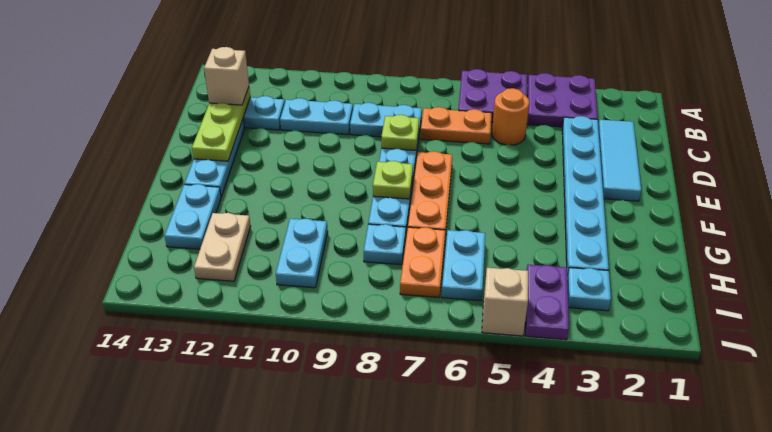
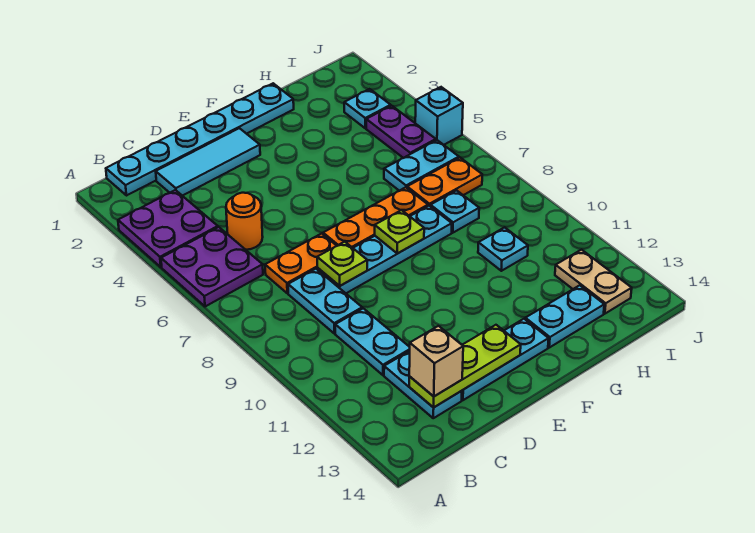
cyan 1x6 plate [562,116,609,276] -> cyan 1x6 plate moved to [106,83,294,196]
orange 1x2 plate [420,107,492,144] -> orange 1x2 plate turned to [265,233,337,293]
cyan 1x2 plate [276,218,328,288] -> cyan 1x1 plate [478,227,528,271]
tan 1x2 plate [194,213,251,281] -> tan 1x2 plate turned to [555,250,632,314]
purple 1x2 plate [525,265,569,340] -> purple 1x2 plate turned to [366,106,436,158]
tan 1x1 brick [482,268,528,336] -> cyan 1x1 brick [415,87,463,145]

